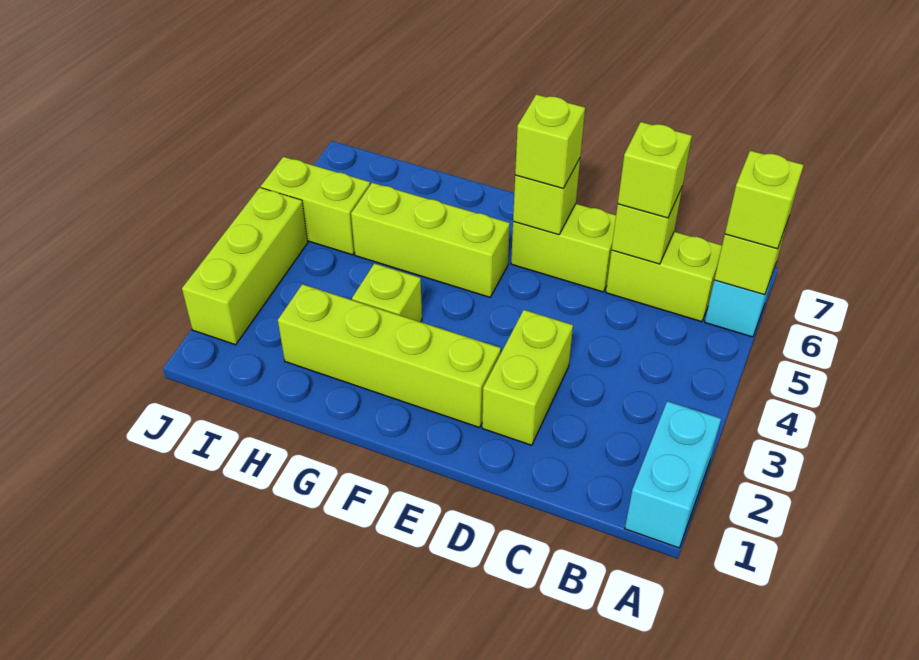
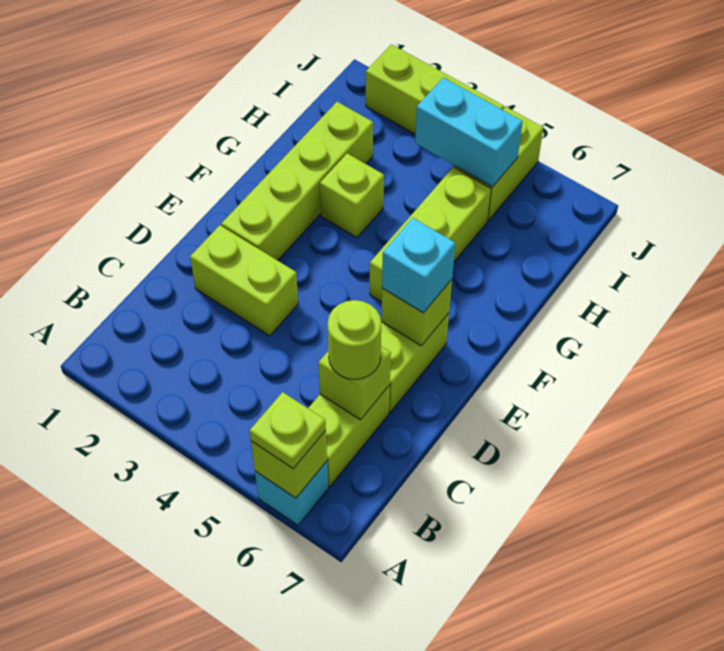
cyan 1x2 brick [625,401,721,548] -> cyan 1x2 brick moved to [415,78,523,187]
lime 1x1 brick [725,151,804,249] -> lime 1x1 plate [250,392,326,469]
lime 1x1 brick [618,122,692,218] -> lime 1x1 round brick [328,300,381,379]
lime 1x1 brick [515,94,585,188] -> cyan 1x1 brick [382,218,455,313]

